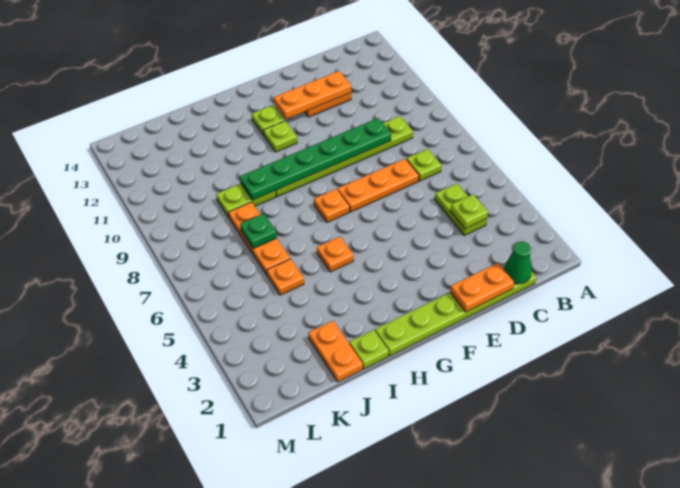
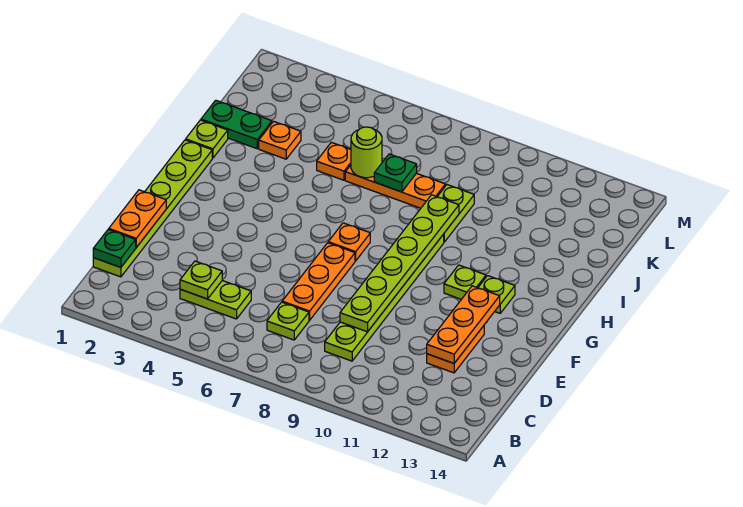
green 1x1 cone [504,241,532,284] -> green 1x1 plate [93,229,136,267]
green 1x6 plate [240,118,391,200] -> lime 1x6 plate [340,195,459,332]
orange 1x1 plate [317,237,354,272] -> orange 1x1 plate moved to [259,121,301,159]
orange 1x2 plate [308,321,363,382] -> green 1x2 plate [201,100,272,149]
none -> lime 1x1 round brick [351,127,382,178]

